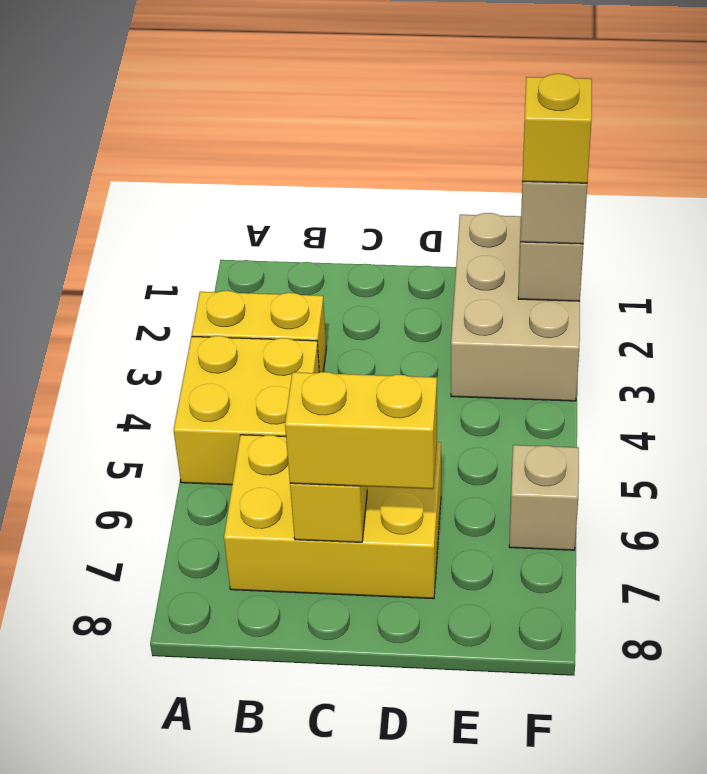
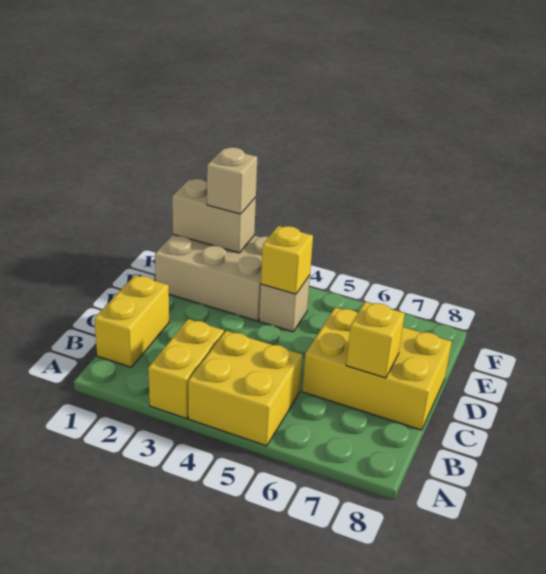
yellow 2x3 brick [224,435,441,599] -> yellow 2x3 brick turned to [302,307,452,430]
yellow 1x2 brick [285,372,437,489] -> yellow 1x2 brick moved to [94,275,169,367]
yellow 1x1 brick [522,74,592,183] -> yellow 1x1 brick moved to [261,226,313,294]
tan 1x1 brick [509,445,579,550] -> tan 1x1 brick moved to [259,275,310,332]

